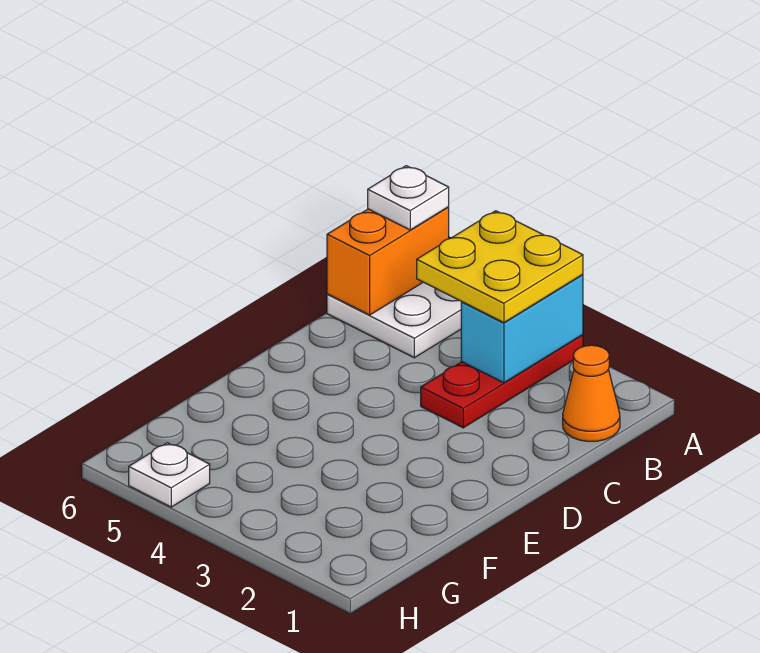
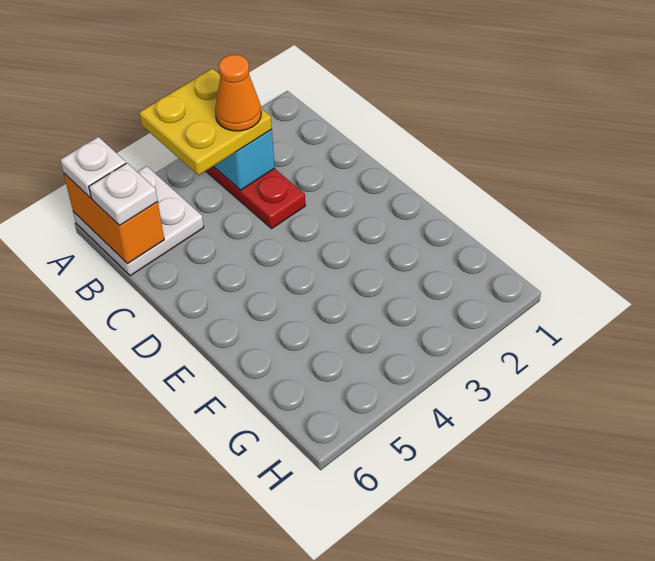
orange 1x1 cone [563,345,620,441] -> orange 1x1 cone moved to [215,55,261,131]
white 1x1 plate [129,443,210,507] -> white 1x1 plate moved to [89,163,158,226]

